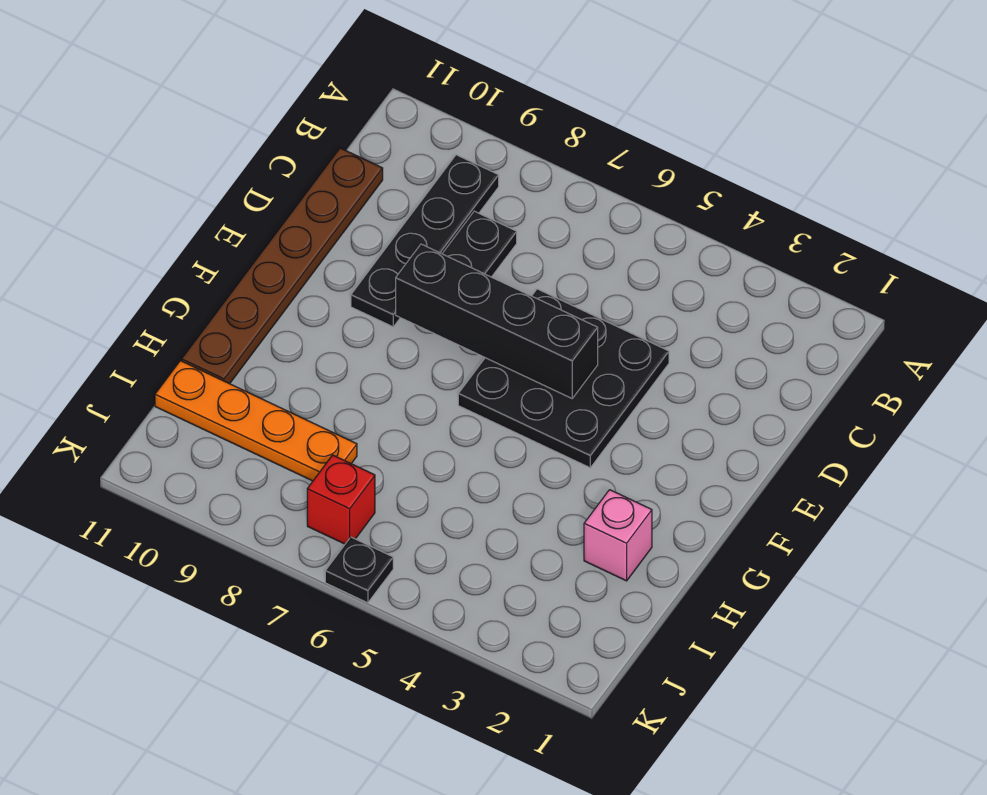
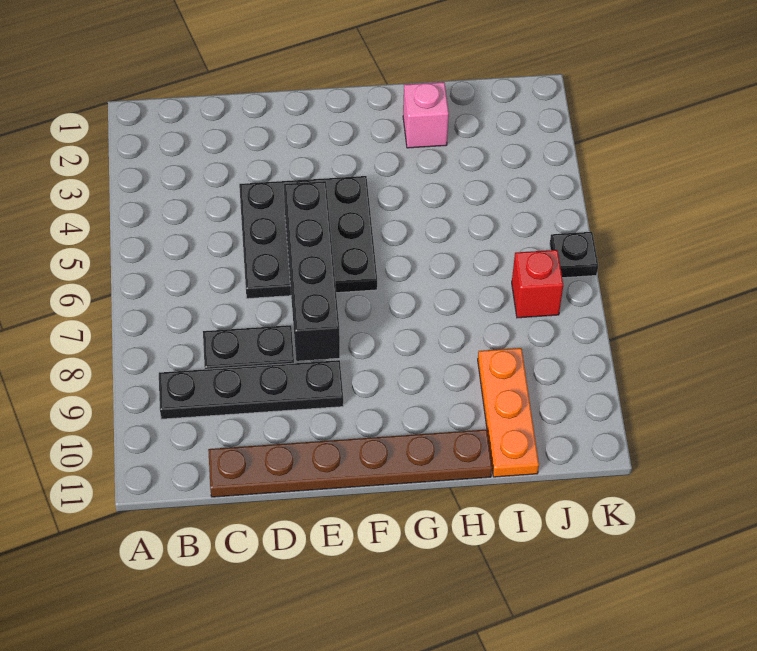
orange 1x4 plate [155,361,357,481] -> orange 1x3 plate [478,348,539,477]

